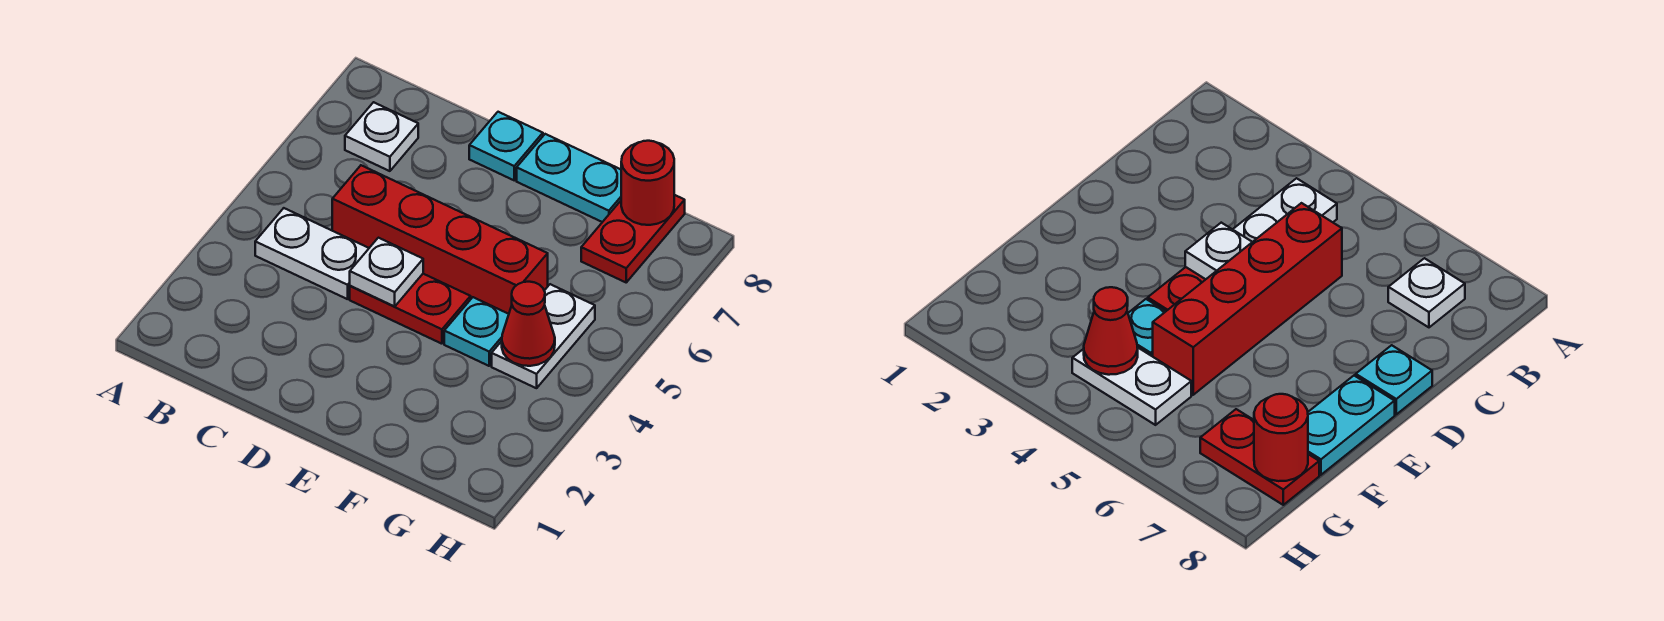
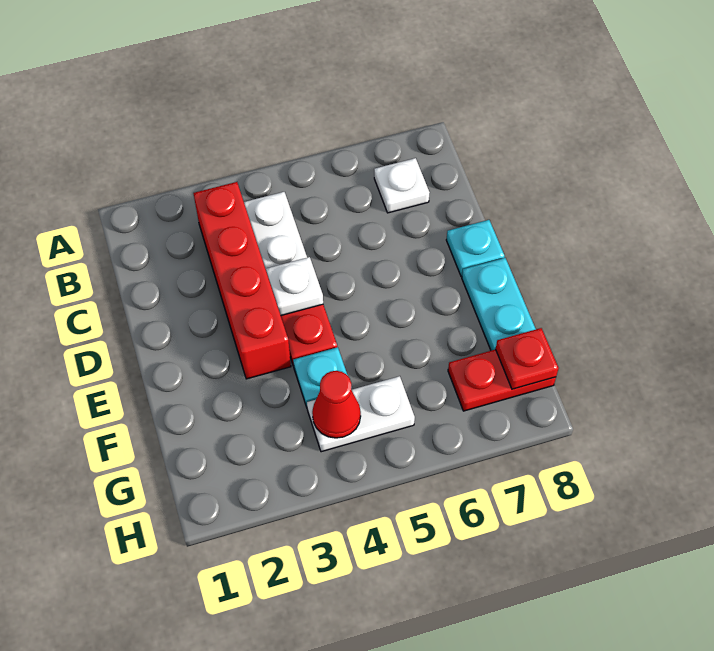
red 1x4 brick [332,165,548,314] -> red 1x4 brick moved to [193,182,291,379]
red 1x1 round brick [621,141,674,225] -> red 1x1 plate [496,328,559,389]

